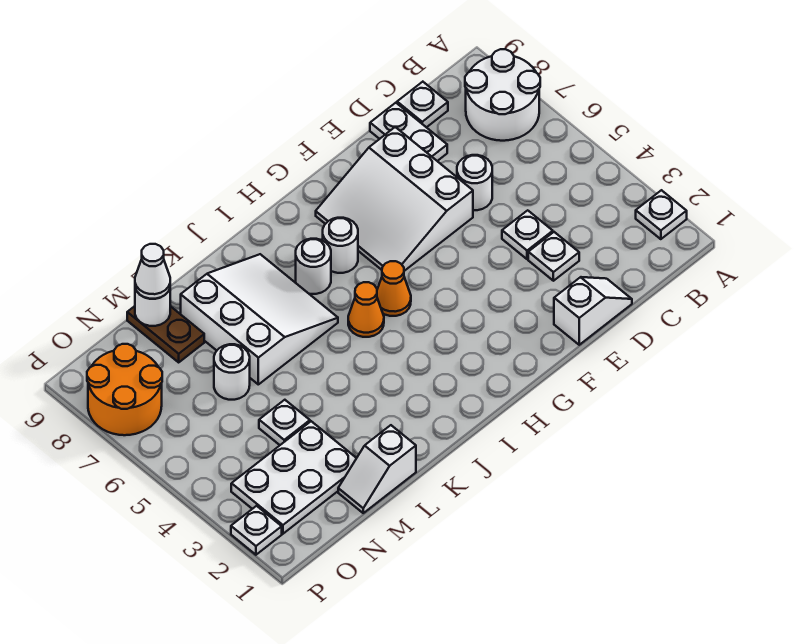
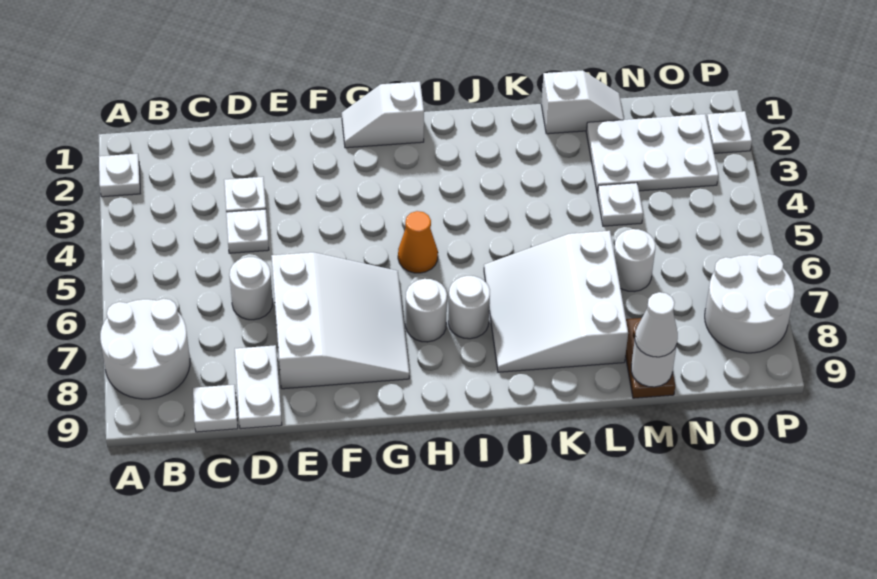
white 1x2 slope [554,277,632,345] -> white 1x2 slope moved to [342,82,424,148]
orange 1x1 cone [348,282,384,337] -> none
orange 2x2 round brick [87,344,162,435] -> white 2x2 round brick [705,254,794,353]

